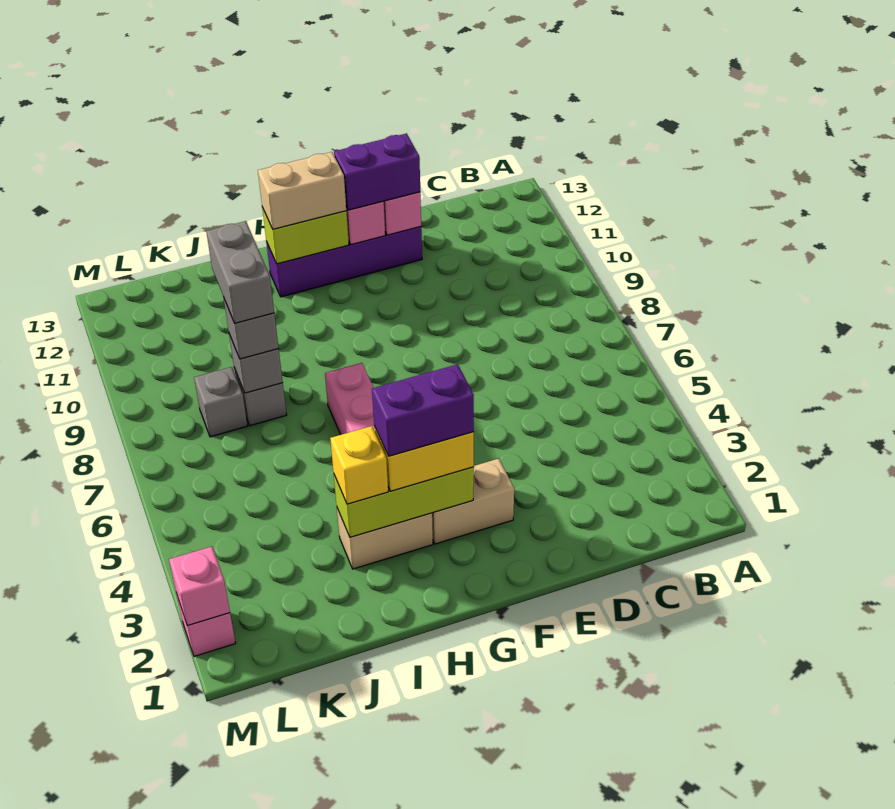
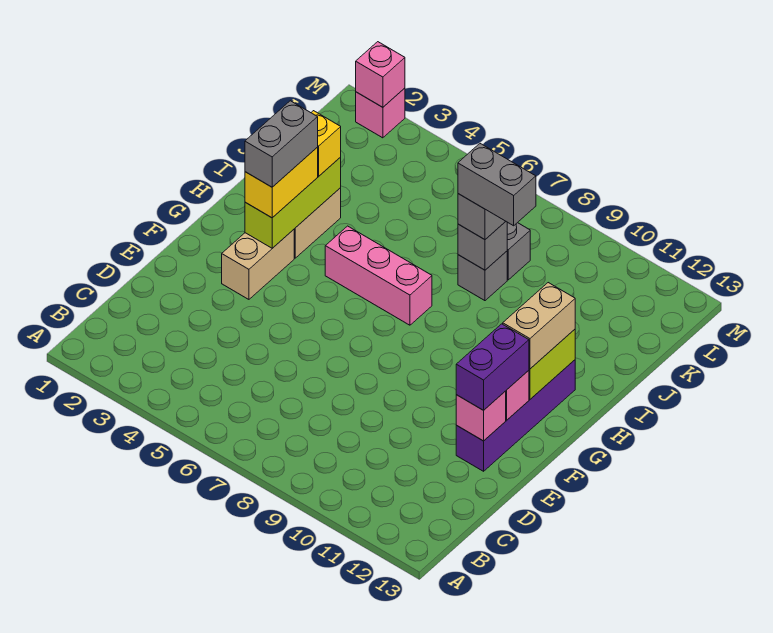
purple 1x2 brick [372,364,474,456] -> grey 1x2 brick [245,101,318,187]

